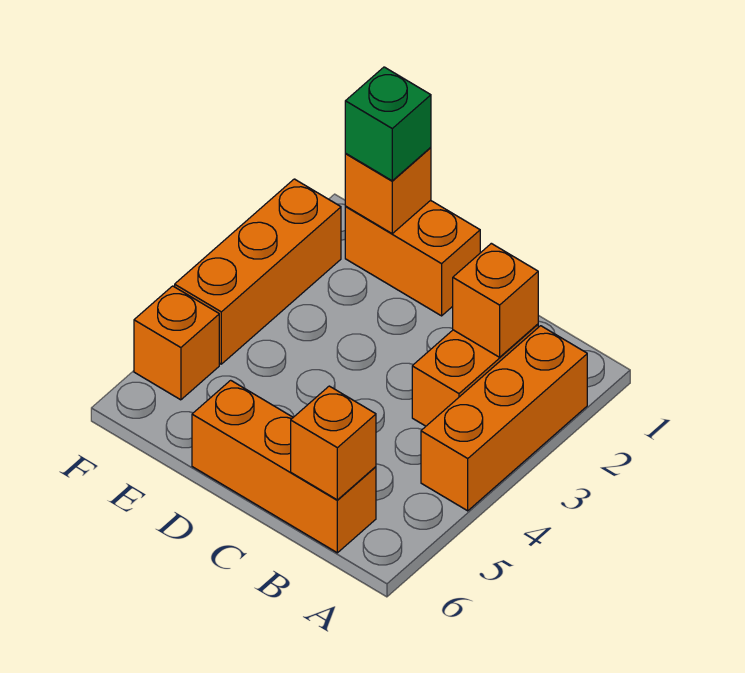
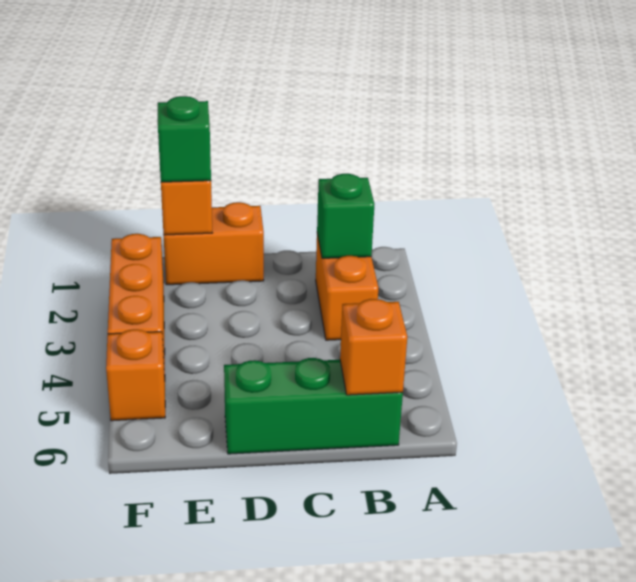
orange 1x3 brick [421,326,587,511] -> none
orange 1x1 brick [453,243,538,357] -> green 1x1 brick [317,174,374,258]
orange 1x3 brick [192,380,376,553] -> green 1x3 brick [224,358,403,454]

